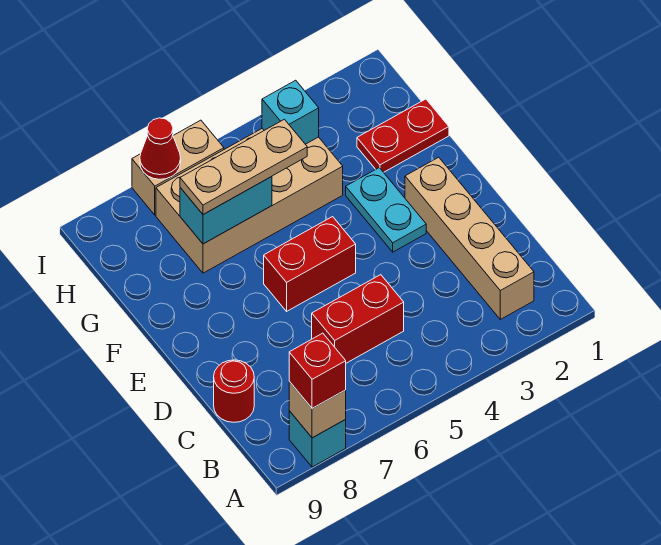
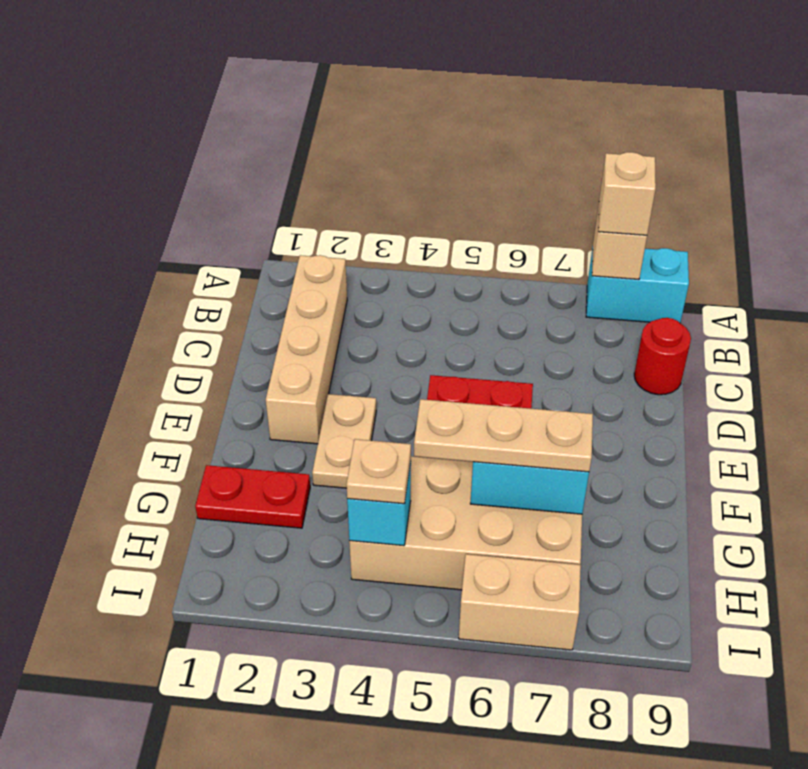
cyan 1x1 brick [289,411,346,467] -> cyan 1x2 brick [586,248,689,323]
red 1x1 brick [289,333,346,409] -> tan 1x1 brick [598,152,656,235]
red 1x2 brick [312,275,404,363] -> none
cyan 1x2 plate [346,168,426,252] -> tan 1x2 plate [312,394,376,488]
none -> tan 1x1 plate [346,439,411,504]
red 1x1 cone [140,118,181,179] -> none

